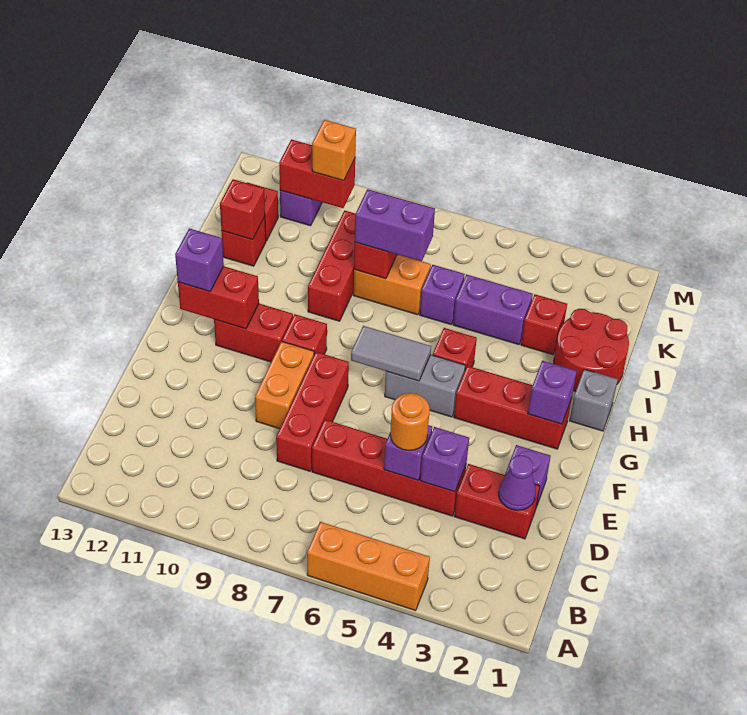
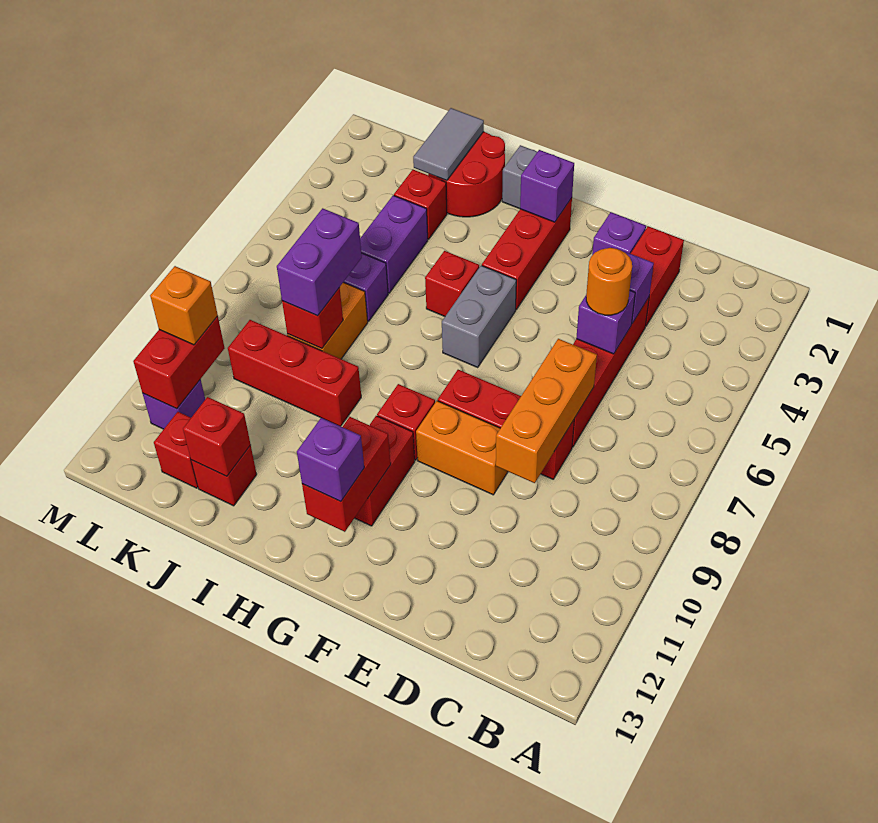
orange 1x3 brick [307,522,430,611] -> orange 1x3 brick moved to [496,339,597,483]
purple 1x1 cone [499,455,536,510] -> none
grey 1x2 tile [351,326,431,381] -> grey 1x2 tile moved to [413,108,484,181]

